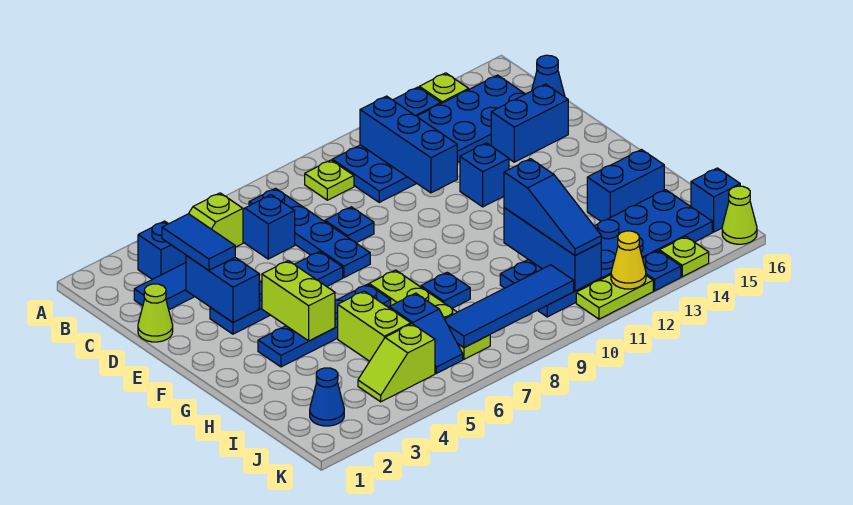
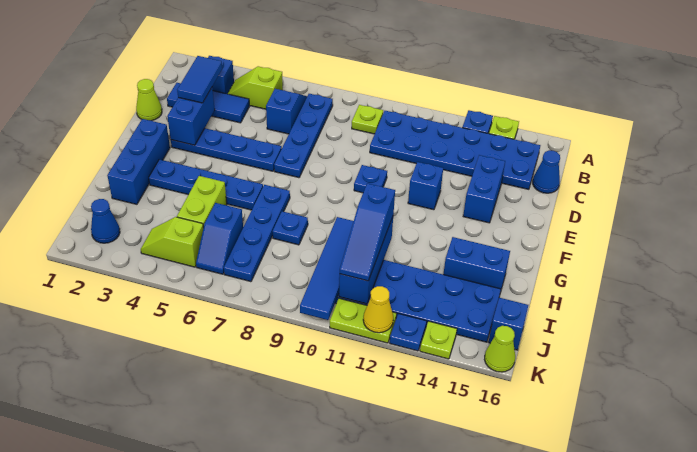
blue 1x3 brick [360,96,457,193] -> blue 1x3 brick moved to [107,119,170,204]
blue 1x1 plate [325,207,374,243] -> blue 1x1 plate moved to [354,165,387,193]
blue 1x2 brick [491,84,568,162] -> blue 1x2 brick turned to [463,155,505,223]
lime 1x2 brick [262,261,335,341] -> none
lime 1x4 plate [369,270,490,359] -> blue 1x4 plate [224,185,290,282]
blue 1x4 tile [445,265,574,348] -> blue 1x4 tile turned to [300,217,354,320]

